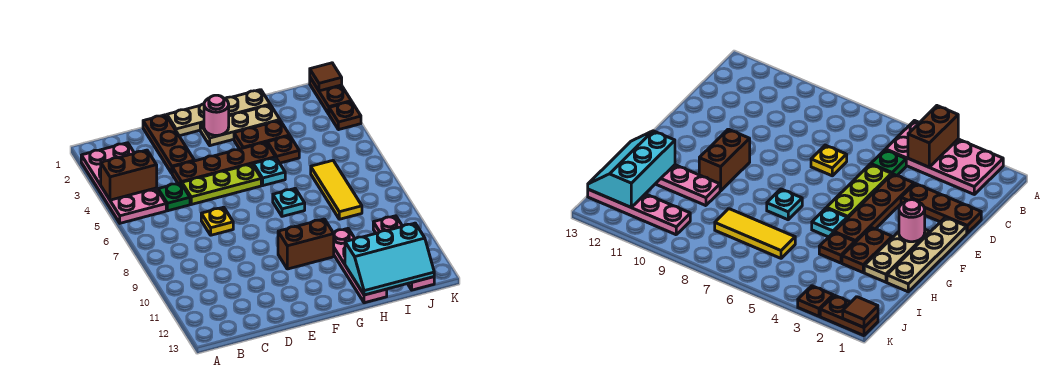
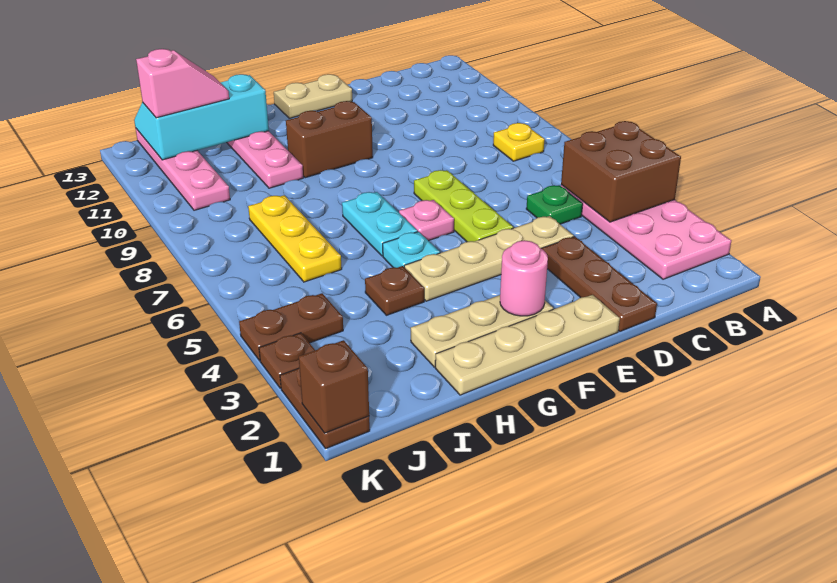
brown 1x2 brick [101,150,157,200] -> brown 2x2 brick [561,121,681,222]
brown 1x4 plate [172,142,276,184] -> tan 1x4 plate [404,216,574,301]
lime 1x3 plate [182,164,261,204] -> lime 1x3 plate turned to [414,170,513,242]
yellow 1x1 plate [201,207,233,235] -> yellow 1x1 plate moved to [493,123,545,161]
none -> tan 1x2 plate [274,74,352,118]
none -> pink 1x1 plate [399,200,454,241]
brown 1x2 plate [234,121,290,149] -> brown 1x2 plate moved to [239,293,343,361]
cyan 1x1 plate [273,189,305,216] -> cyan 1x2 plate [342,192,418,256]
yellow 1x3 tile [311,161,362,219] -> yellow 1x3 plate [248,195,342,282]
none -> pink 1x2 slope [136,49,229,118]
brown 1x1 tile [310,63,342,91] -> brown 1x1 brick [299,340,369,433]

